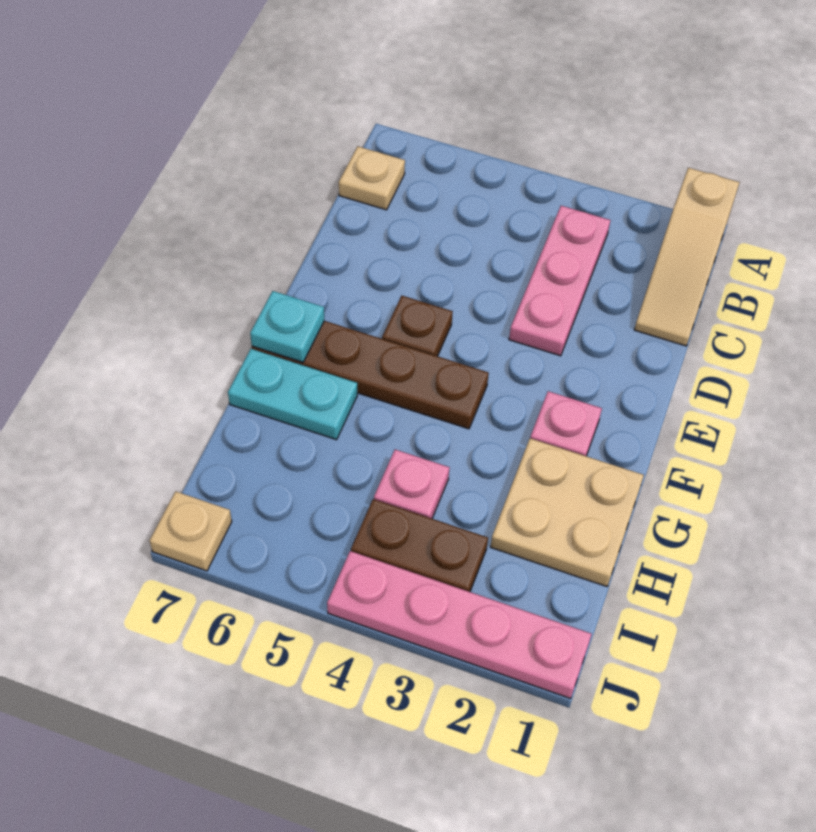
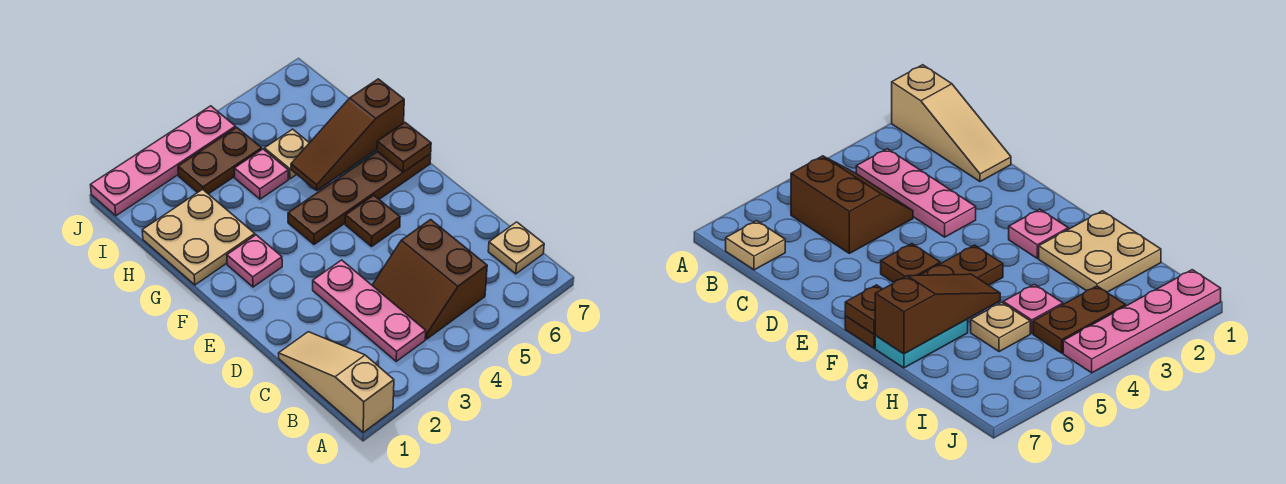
none -> brown 2x2 slope [372,220,487,339]
cyan 1x1 plate [250,291,324,362] -> brown 1x1 plate [377,122,431,172]
none -> brown 1x3 slope [291,79,404,190]
tan 1x1 plate [150,491,232,571] -> tan 1x1 plate moved to [264,129,309,179]

